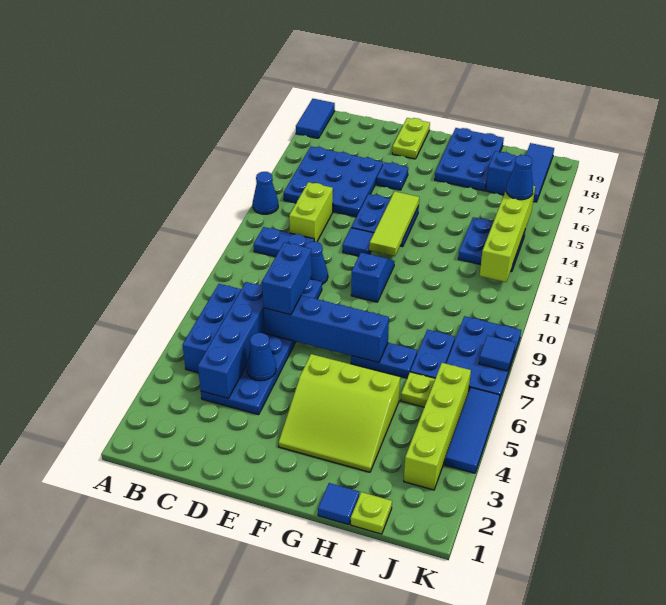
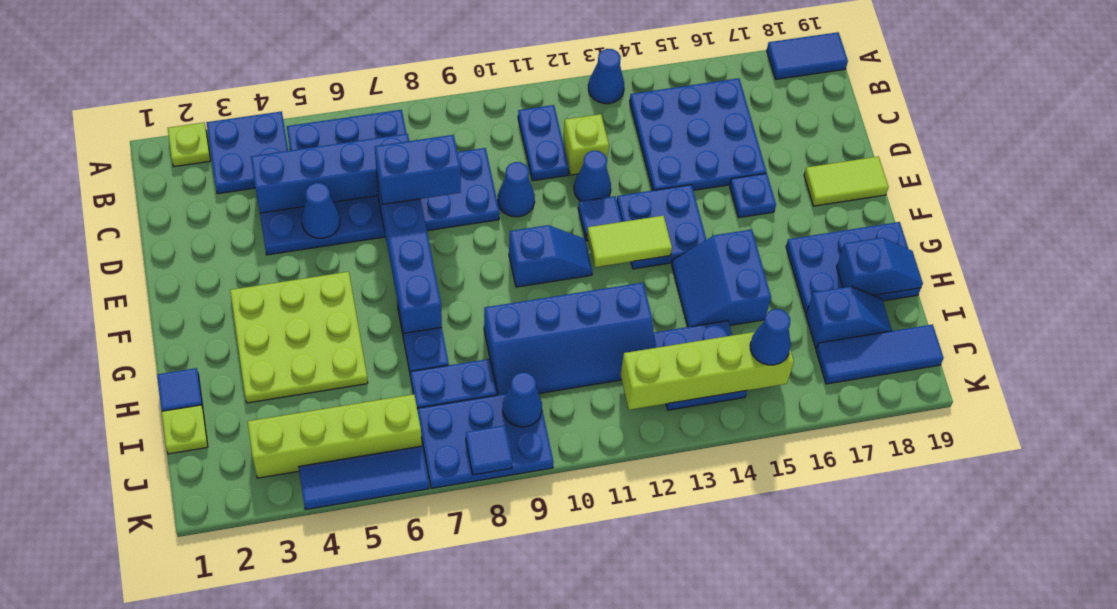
none -> blue 2x2 plate [207,111,288,194]
lime 1x2 brick [289,182,333,242] -> lime 1x1 brick [563,114,609,175]
none -> blue 1x1 cone [574,151,611,201]
lime 1x2 plate [392,118,430,159] -> lime 1x2 tile [804,156,888,206]
lime 3x3 slope [278,354,400,472] -> lime 3x3 plate [230,272,368,403]
lime 1x3 tile [369,191,419,256] -> lime 1x2 tile [587,216,672,267]
none -> blue 2x2 slope [672,230,771,327]
none -> blue 2x4 slope [484,283,655,395]
none -> blue 1x2 slope [837,238,923,295]
lime 1x1 plate [401,372,435,407] -> lime 1x1 plate moved to [168,123,210,167]
none -> blue 1x1 cone [503,372,542,427]

